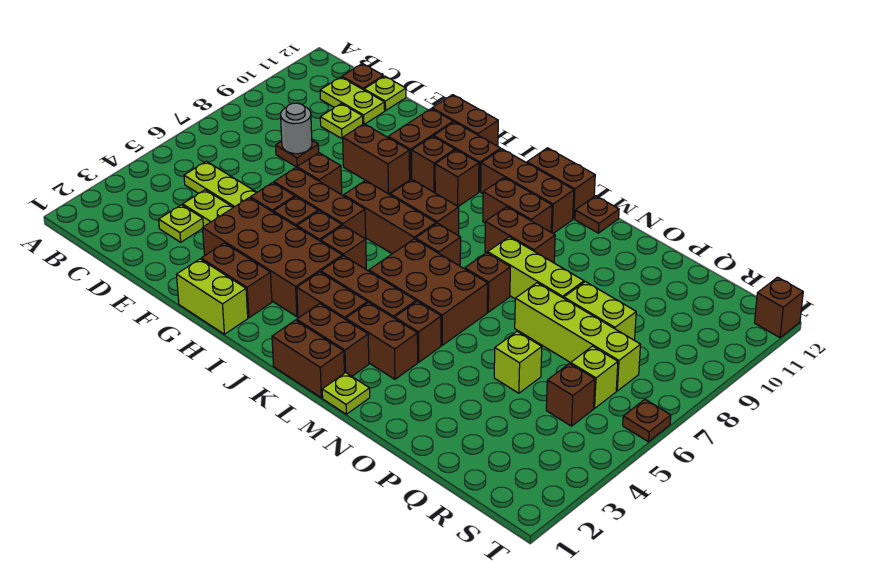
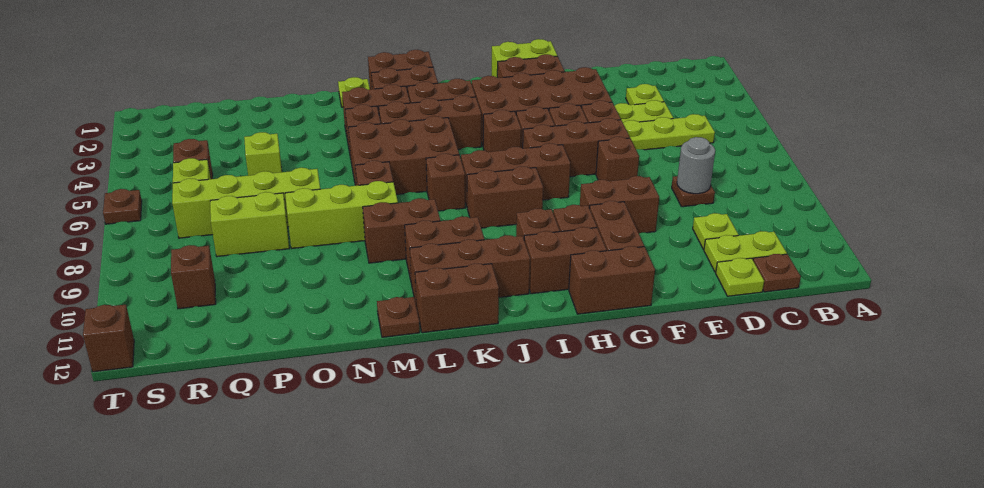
none -> brown 1x1 brick [171,245,216,309]

